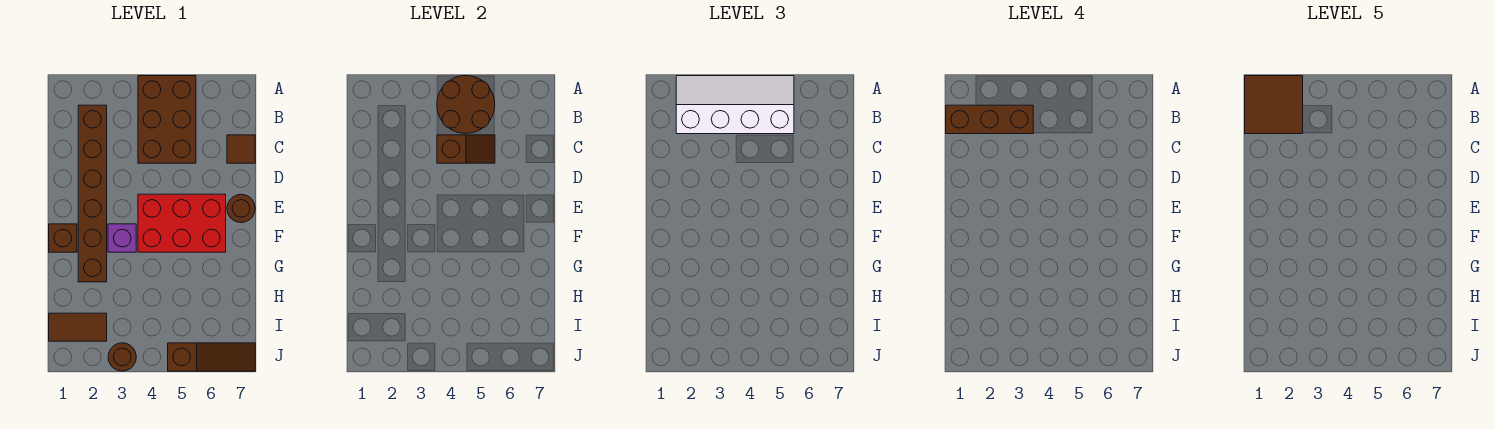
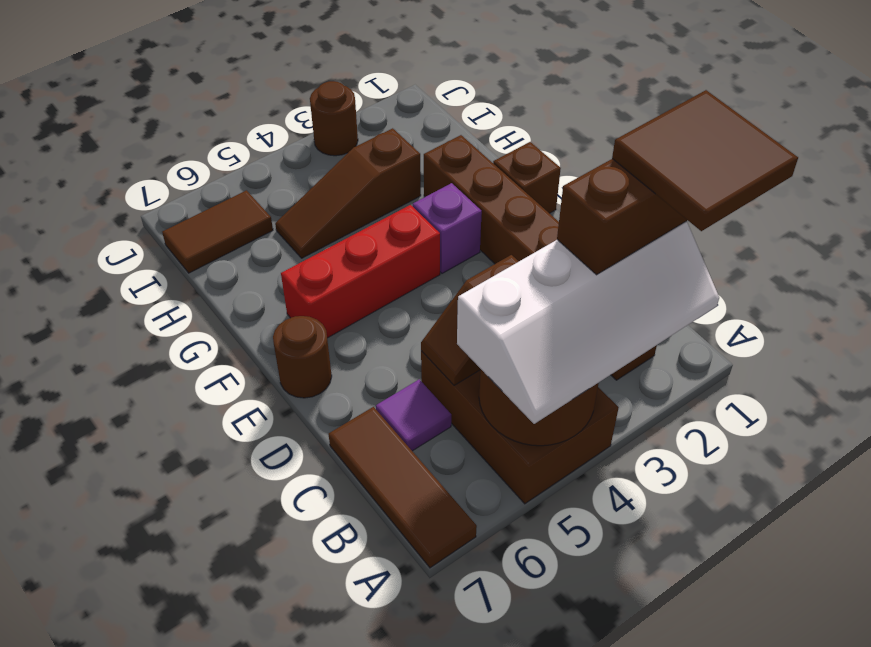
none -> purple 1x1 tile [376,379,451,451]
brown 1x1 tile [227,135,255,163] -> brown 1x3 tile [328,407,477,568]
red 2x3 brick [138,194,226,252] -> red 1x3 brick [281,205,440,338]
brown 1x2 tile [49,313,107,341] -> brown 1x2 tile moved to [162,190,273,273]
brown 1x3 slope [168,343,255,371] -> brown 1x3 slope moved to [275,128,421,258]

